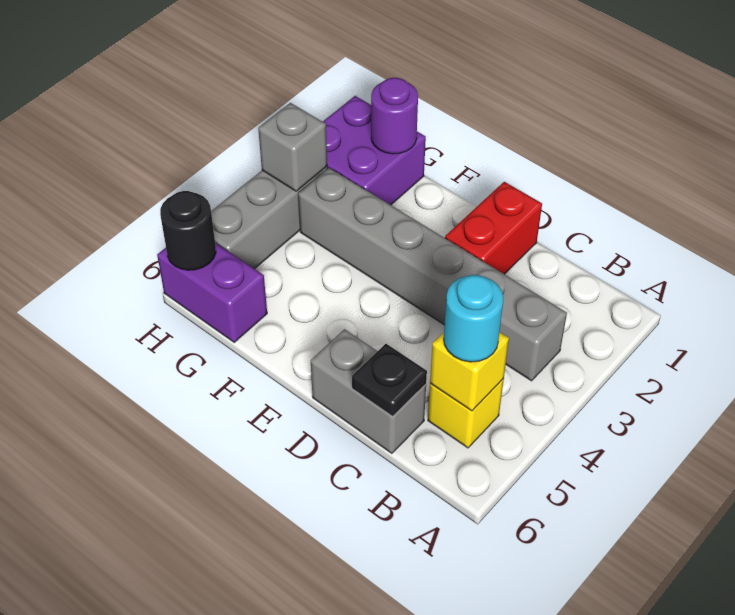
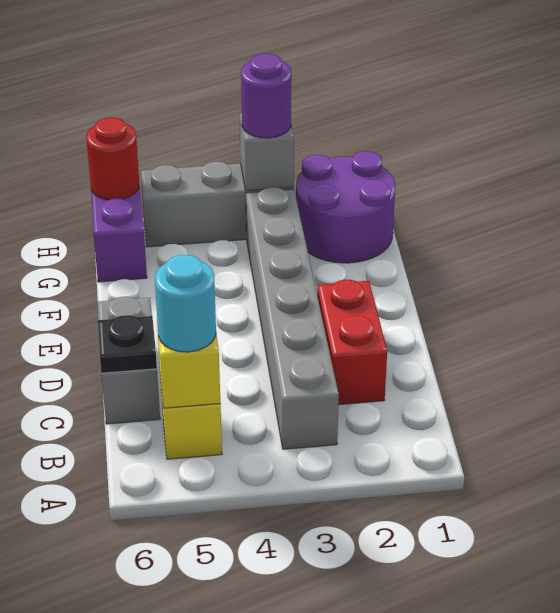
red 1x2 brick [445,182,542,274] -> red 1x2 brick turned to [317,280,387,405]
purple 2x2 brick [323,96,426,205] -> purple 2x2 round brick [296,151,395,263]
purple 1x1 round brick [371,78,418,154] -> purple 1x1 round brick moved to [241,53,291,138]
black 1x1 round brick [160,191,216,270] -> red 1x1 round brick [86,117,139,200]

